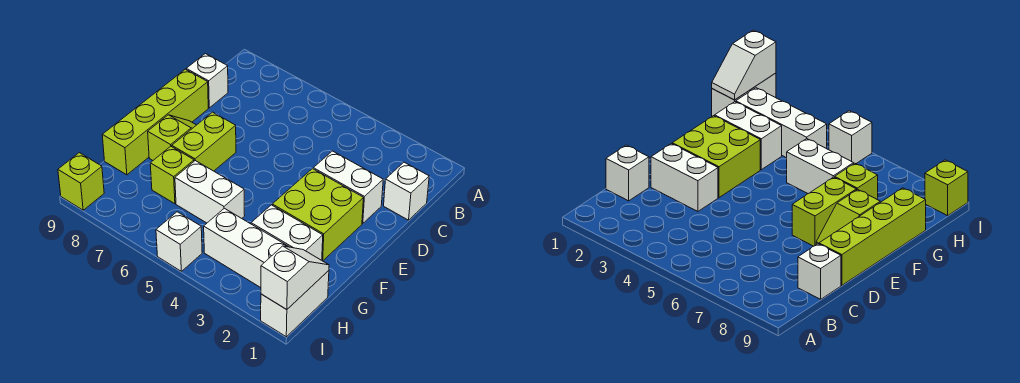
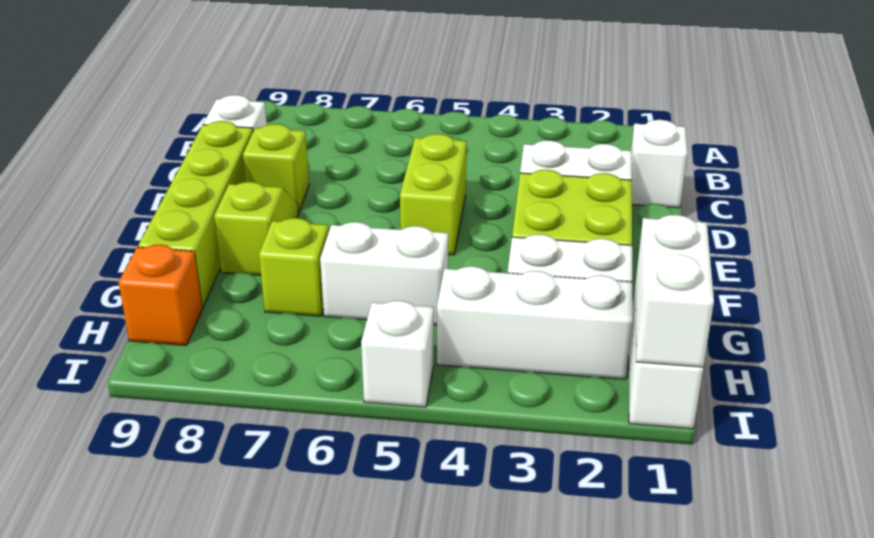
lime 1x2 brick [172,112,236,171] -> lime 1x2 brick moved to [400,134,466,255]
white 1x2 slope [261,246,329,310] -> white 1x2 brick [635,215,714,367]
none -> orange 1x1 brick [119,245,202,345]
lime 1x1 brick [58,153,104,210] -> lime 1x1 brick moved to [243,124,309,213]

